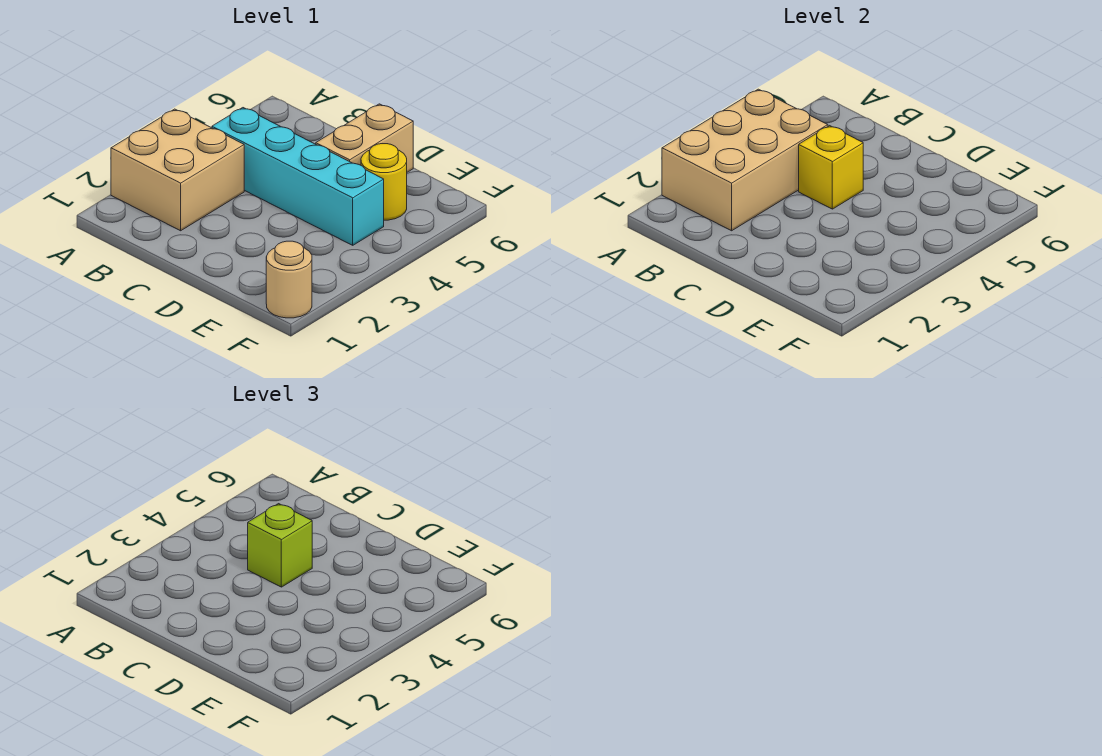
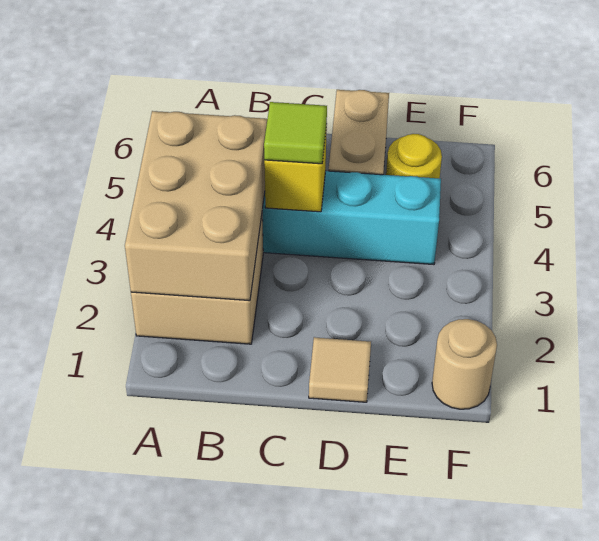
lime 1x1 brick [248,504,312,587] -> lime 1x1 tile [264,102,327,164]
none -> tan 1x1 tile [309,337,371,402]

